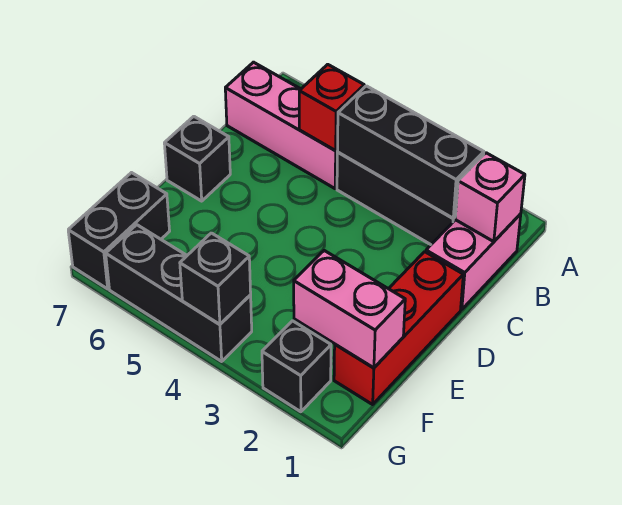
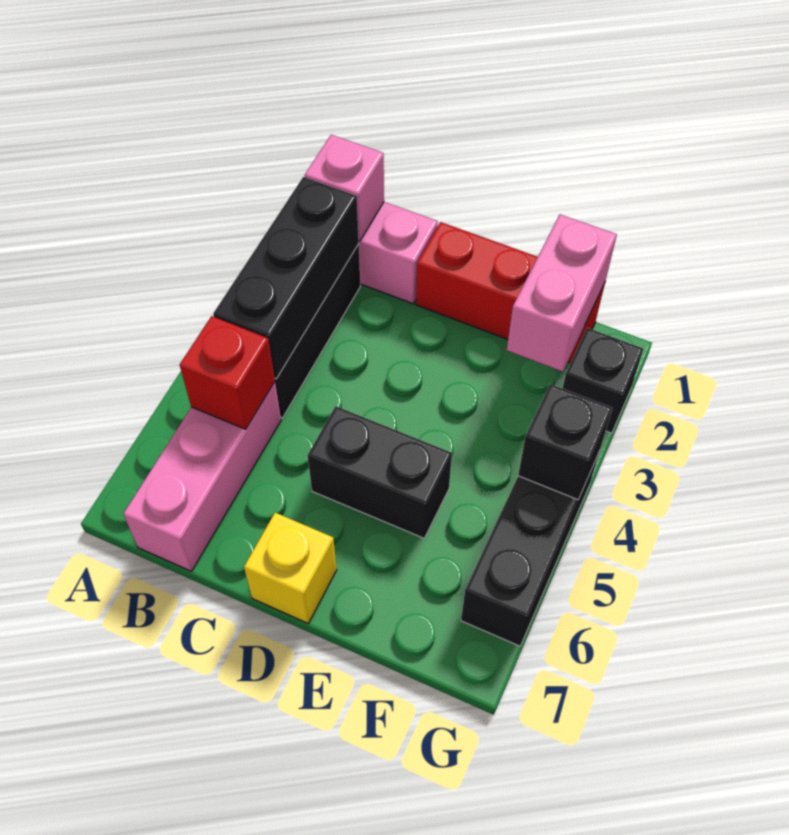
black 1x1 brick [164,116,230,201] -> yellow 1x1 brick [244,513,337,623]
black 1x2 brick [68,173,170,289] -> black 1x2 brick moved to [307,406,452,538]

